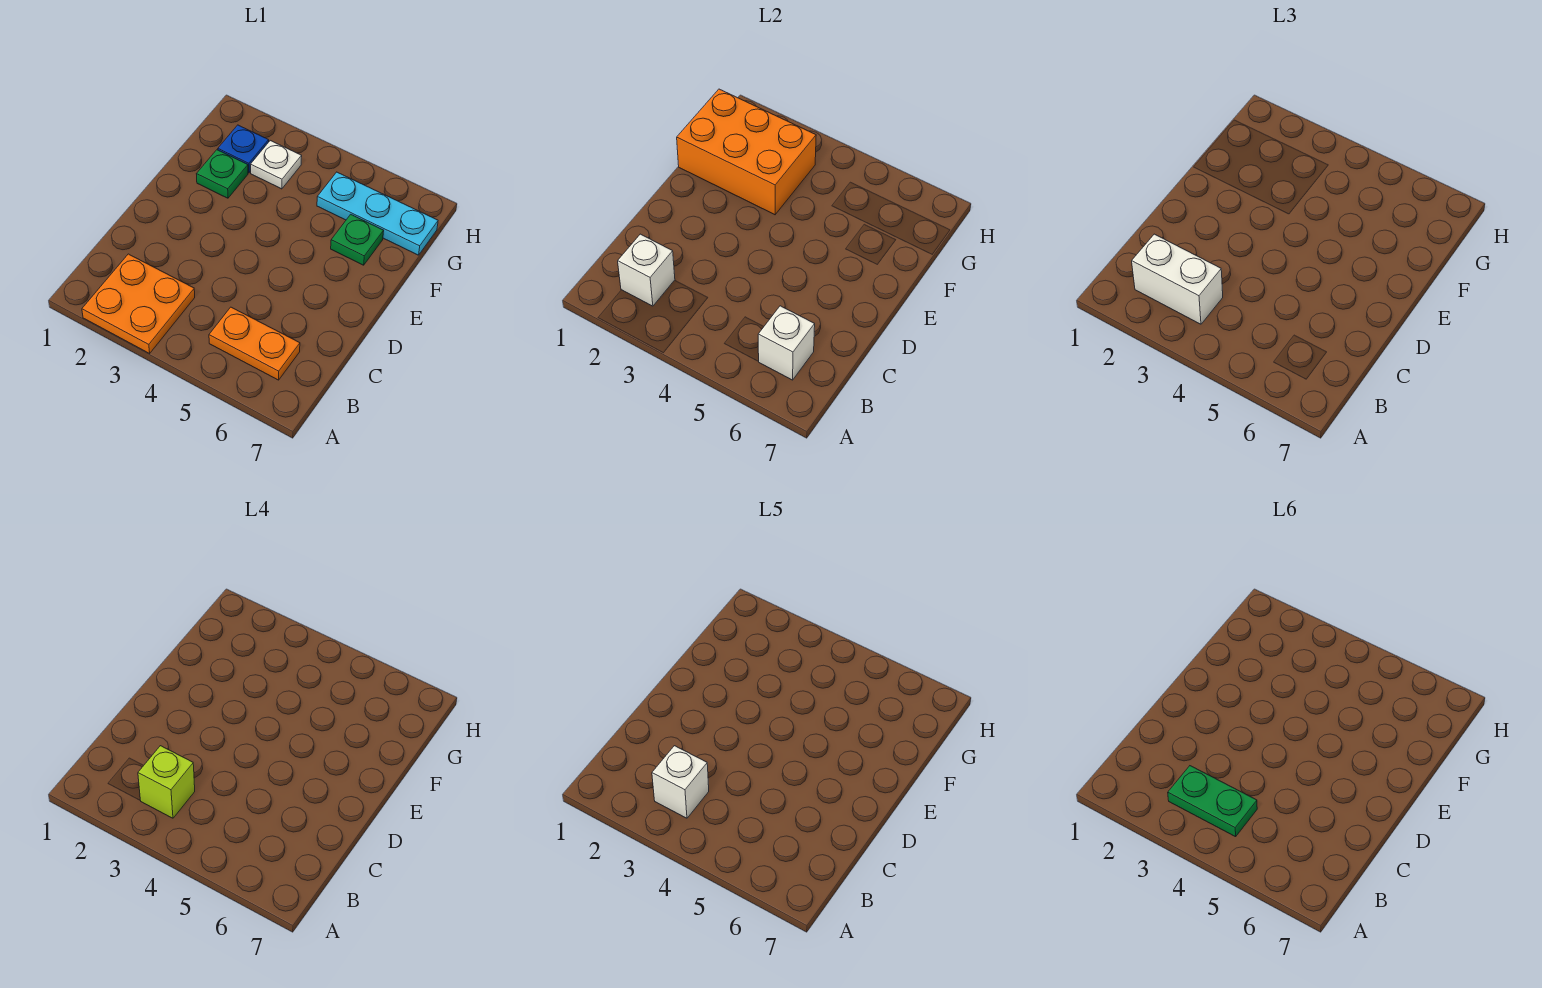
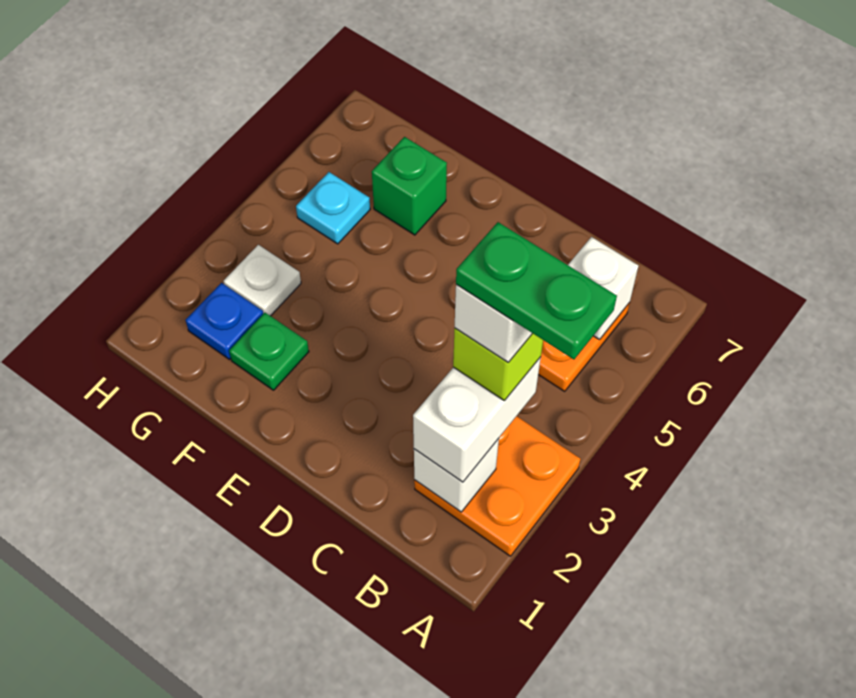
green 1x2 plate [1168,766,1257,837] -> green 1x2 plate turned to [456,222,617,359]
orange 2x3 brick [677,89,816,215] -> none
green 1x1 plate [331,214,384,265] -> green 1x1 brick [372,137,447,235]
cyan 1x3 plate [317,172,438,255] -> cyan 1x1 plate [296,172,370,244]

